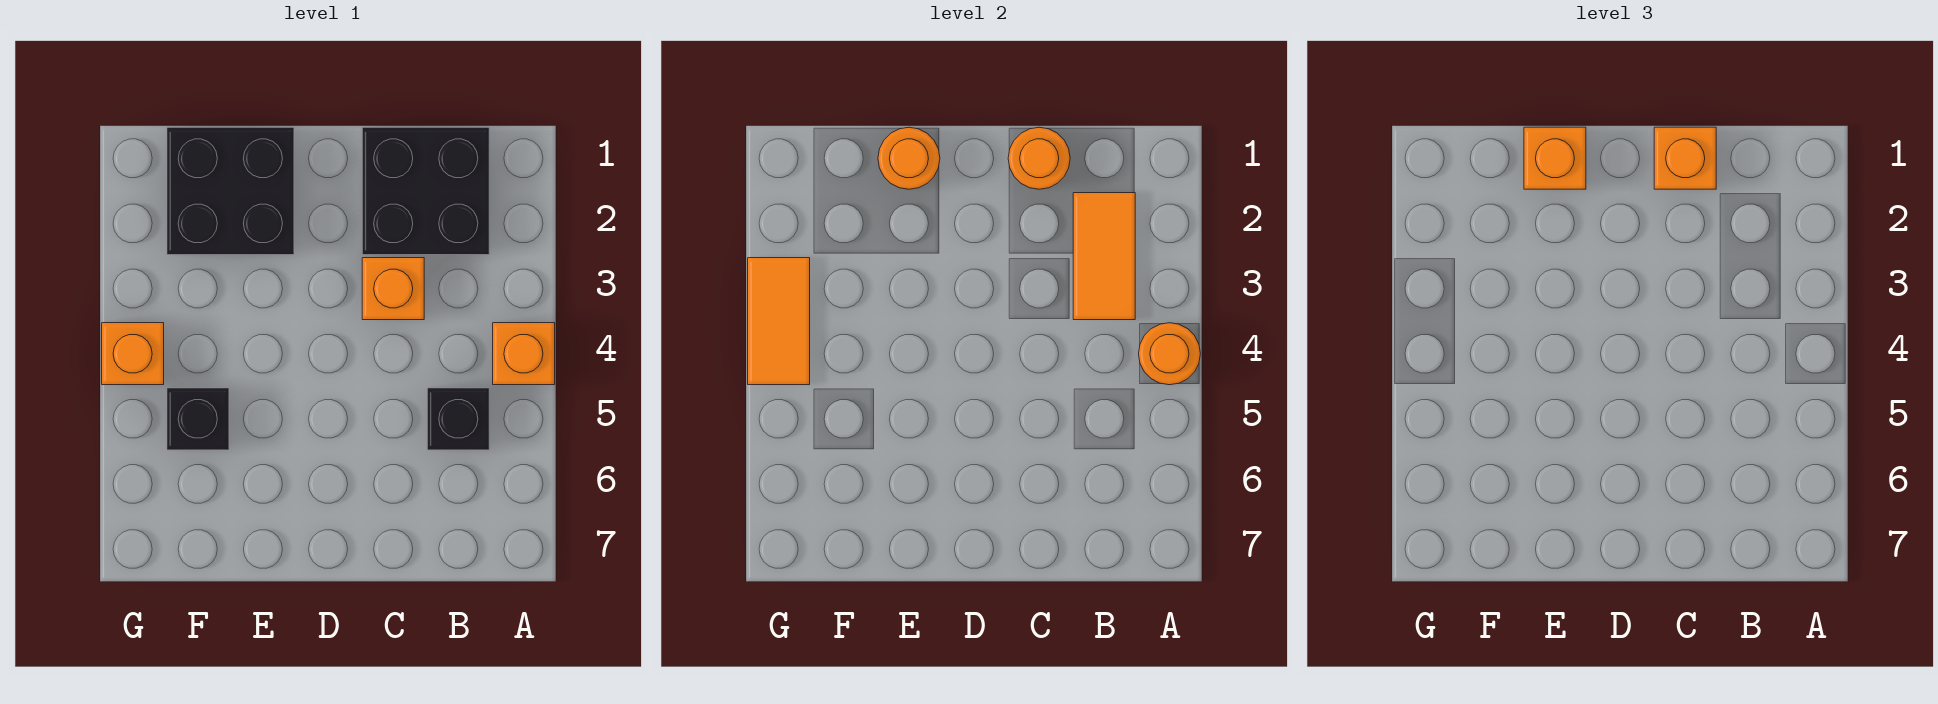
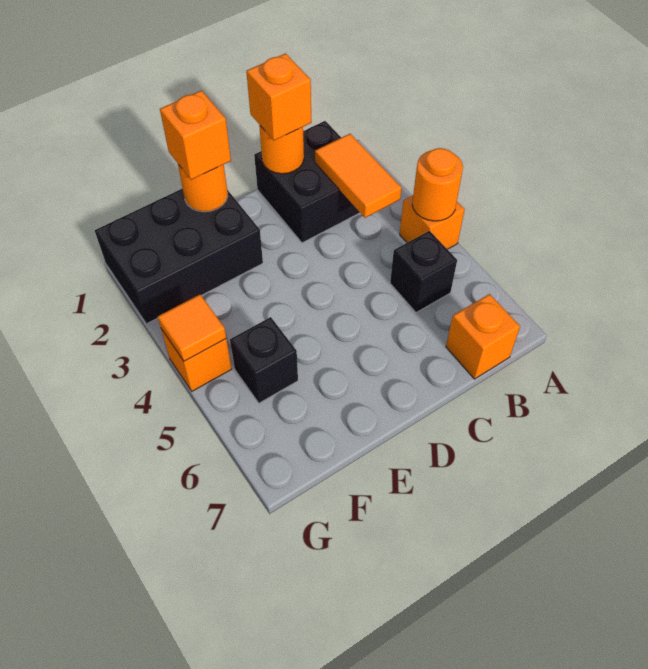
orange 1x1 brick [362,258,424,320] -> orange 1x1 brick moved to [446,294,520,379]
black 2x2 brick [167,127,294,255] -> black 2x3 brick [95,188,263,324]
orange 1x2 tile [748,258,810,385] -> orange 1x1 tile [158,295,226,361]

